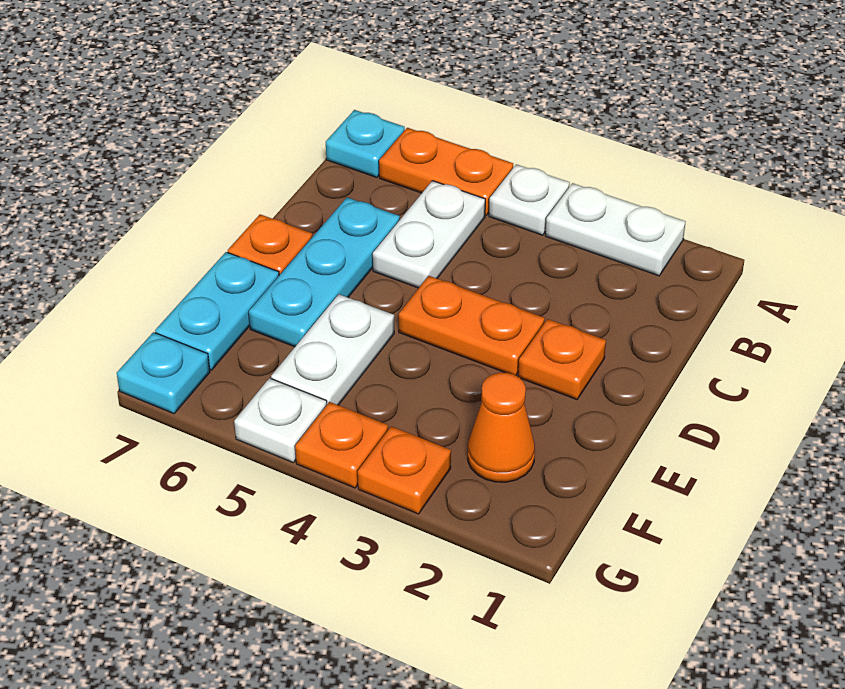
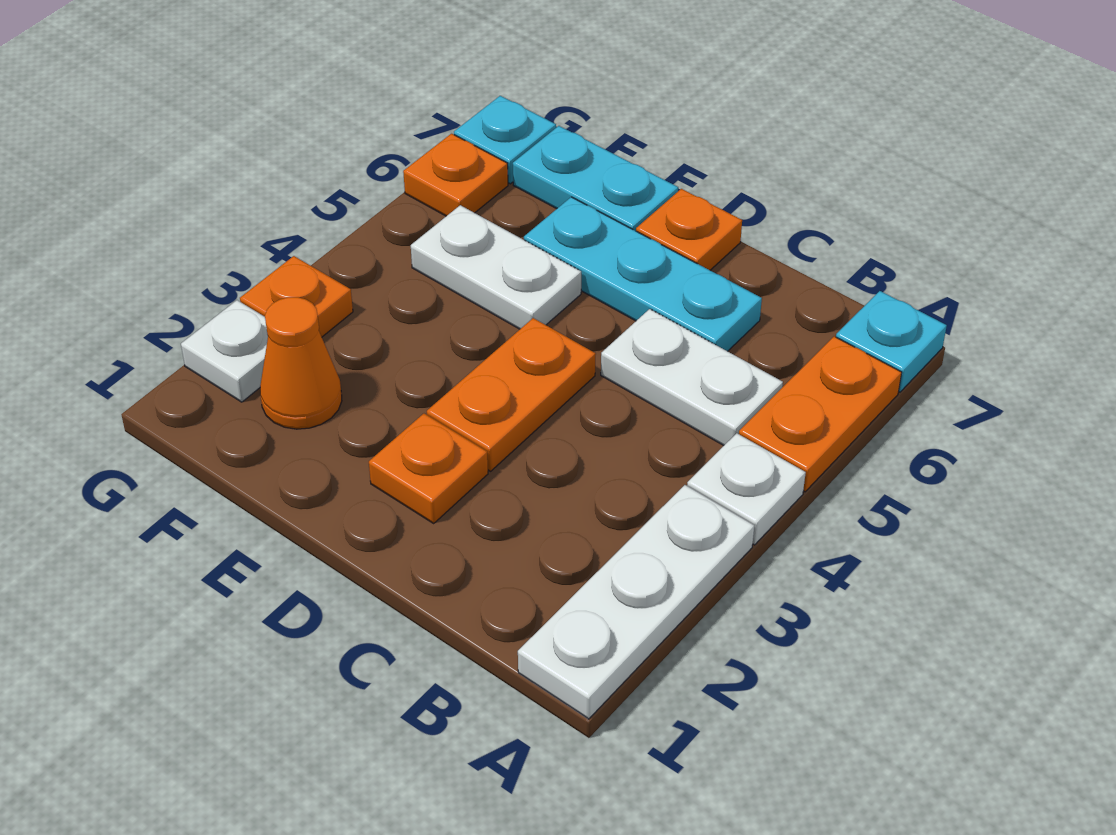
white 1x2 plate [546,183,686,276] -> white 1x3 plate [518,485,754,719]
orange 1x1 plate [295,402,388,488] -> orange 1x1 plate moved to [403,134,508,216]
white 1x1 plate [234,378,327,462] -> white 1x1 plate moved to [181,300,268,402]

